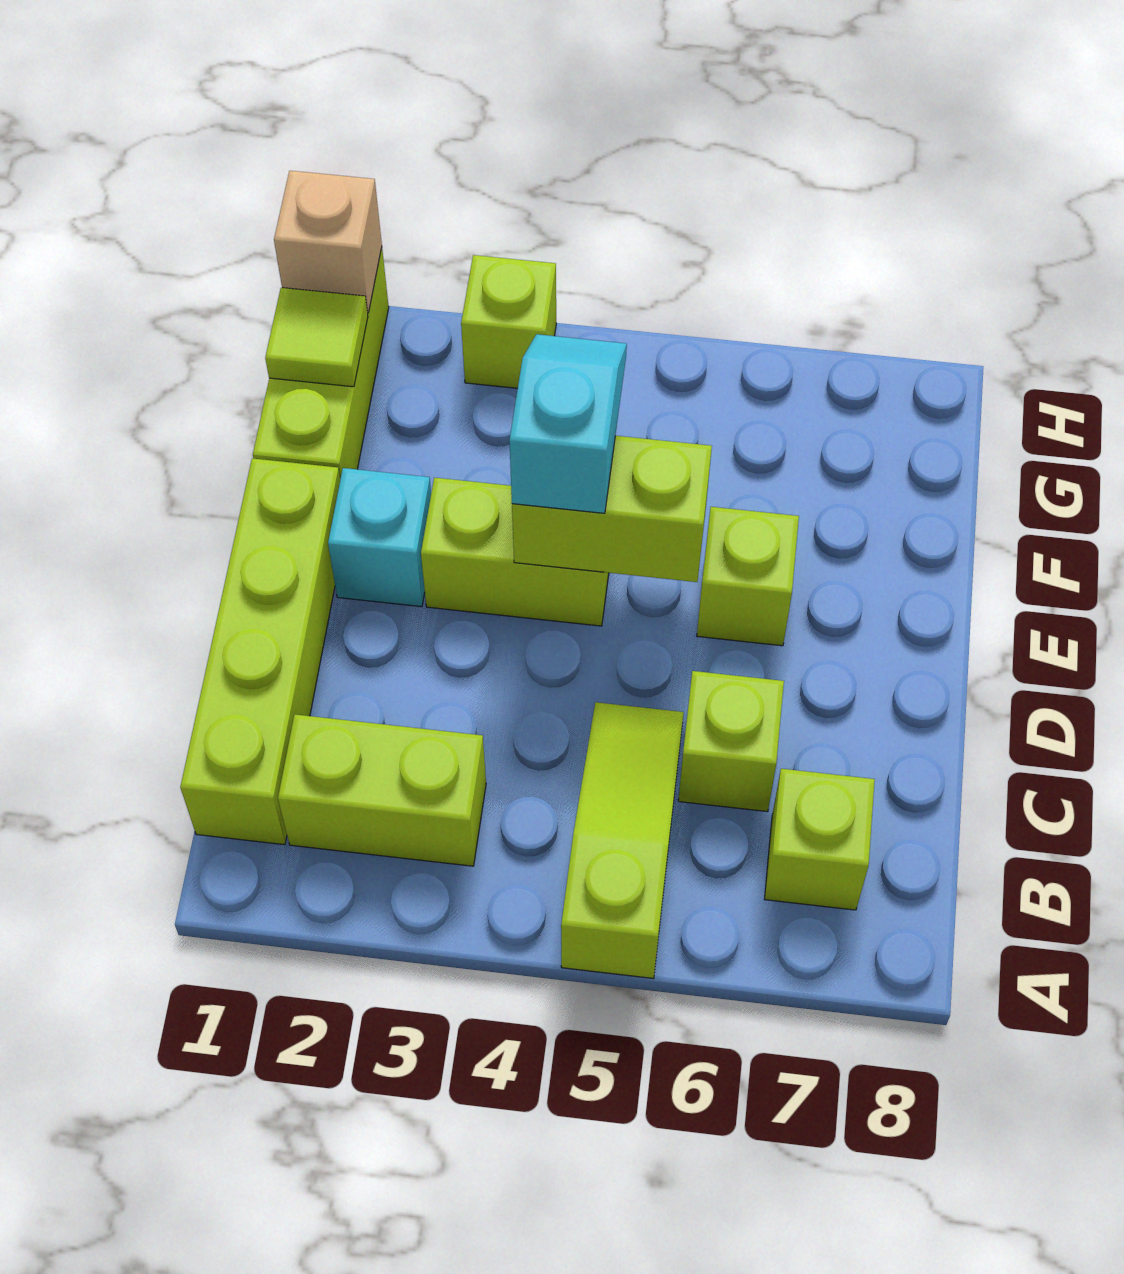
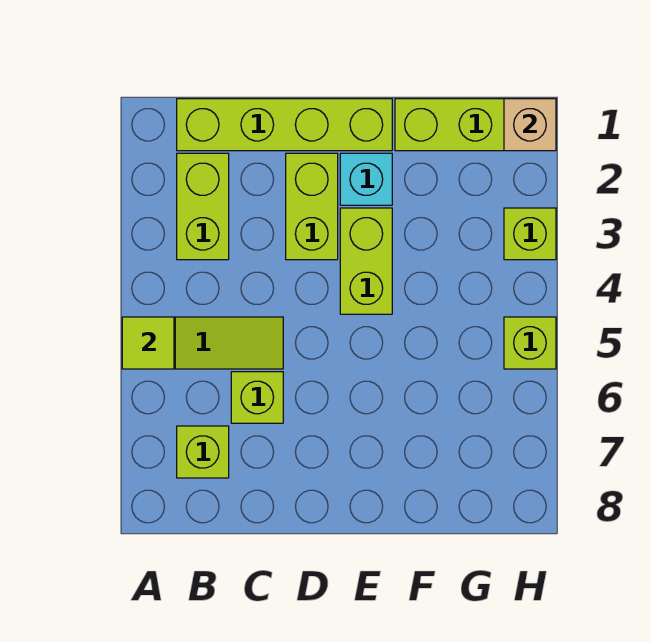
lime 1x2 brick [512,436,712,582] -> lime 1x2 brick moved to [286,153,338,260]
cyan 1x2 slope [509,334,627,513] -> none
lime 1x1 brick [697,507,799,646] -> lime 1x1 brick moved to [504,317,556,369]
lime 1x1 tile [265,288,368,387] -> lime 1x1 tile moved to [122,317,174,369]

